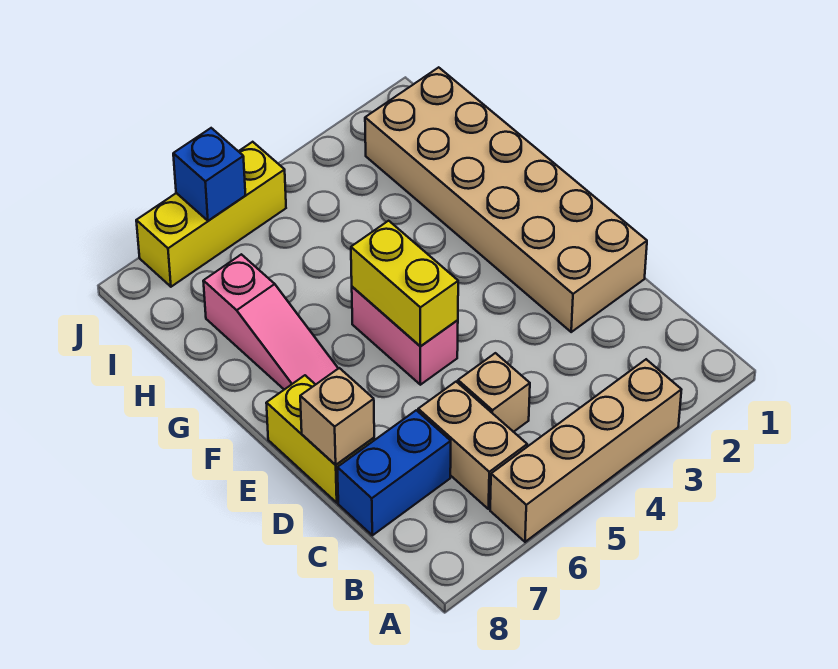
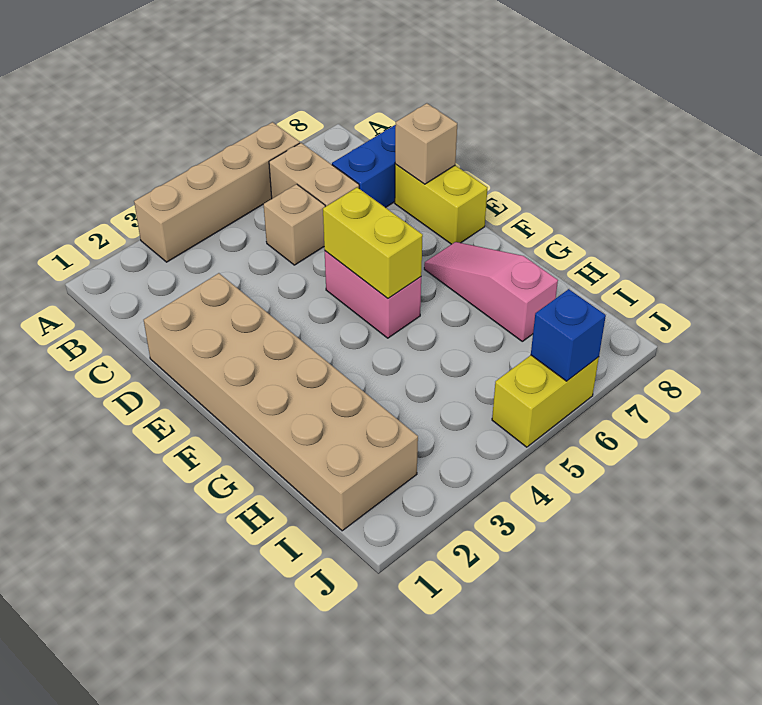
yellow 1x3 brick [136,142,286,287] -> yellow 1x2 brick [492,355,599,447]

